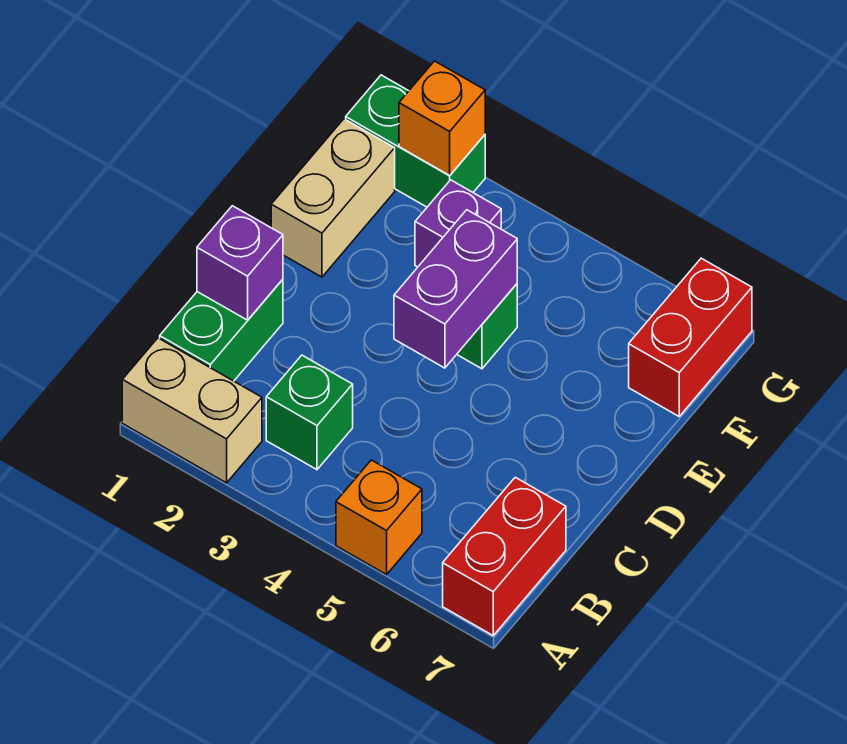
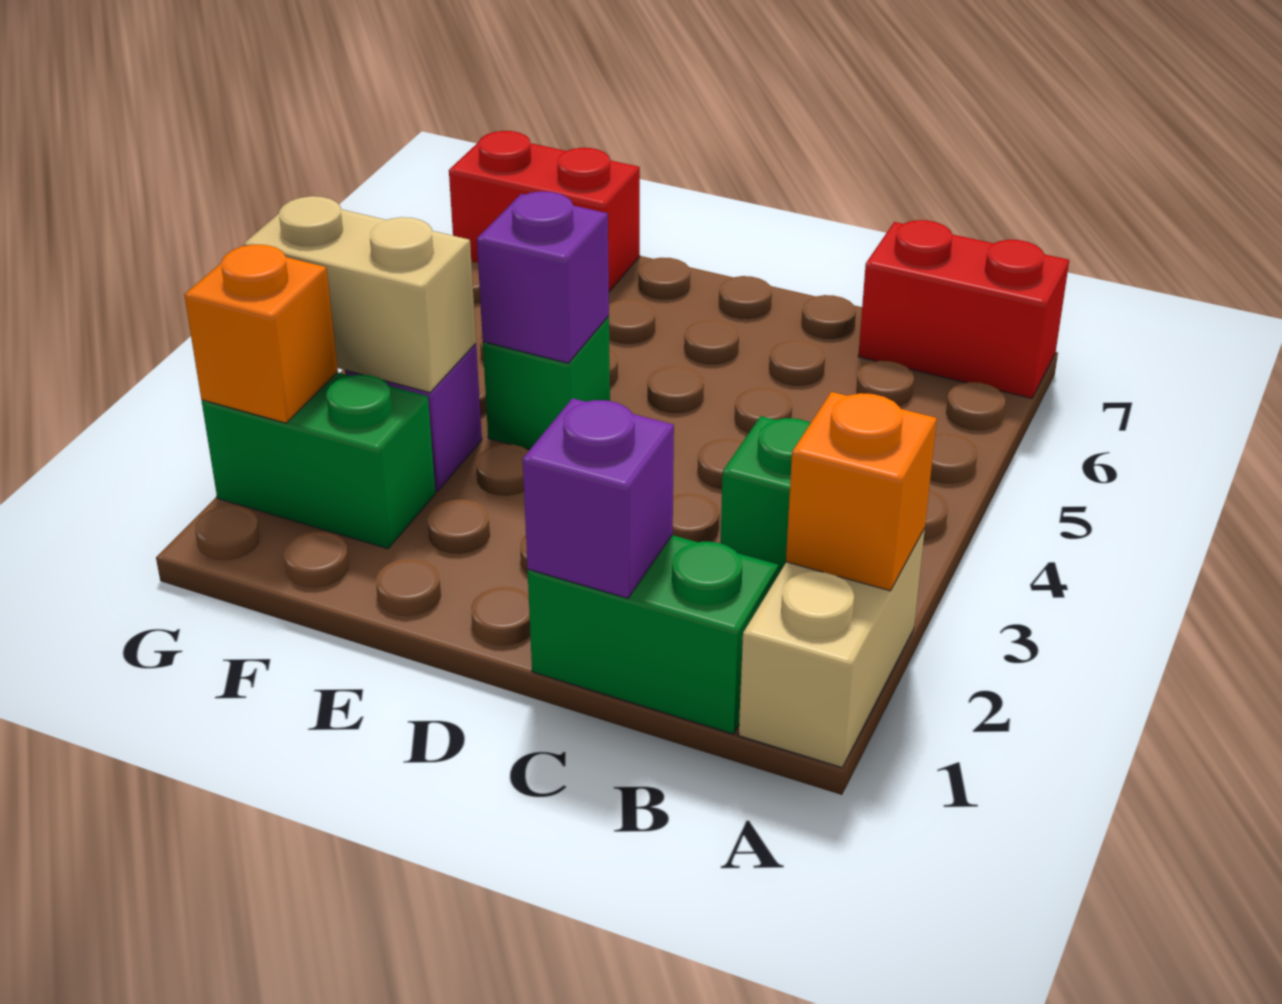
orange 1x1 brick [336,460,422,575] -> orange 1x1 brick moved to [786,392,937,591]
purple 1x2 brick [394,210,517,368] -> purple 1x1 brick [477,191,609,363]
tan 1x2 brick [271,119,395,277] -> tan 1x2 brick moved to [244,196,476,392]
green 1x2 brick [346,75,485,207] -> green 1x2 brick turned to [202,372,436,549]

